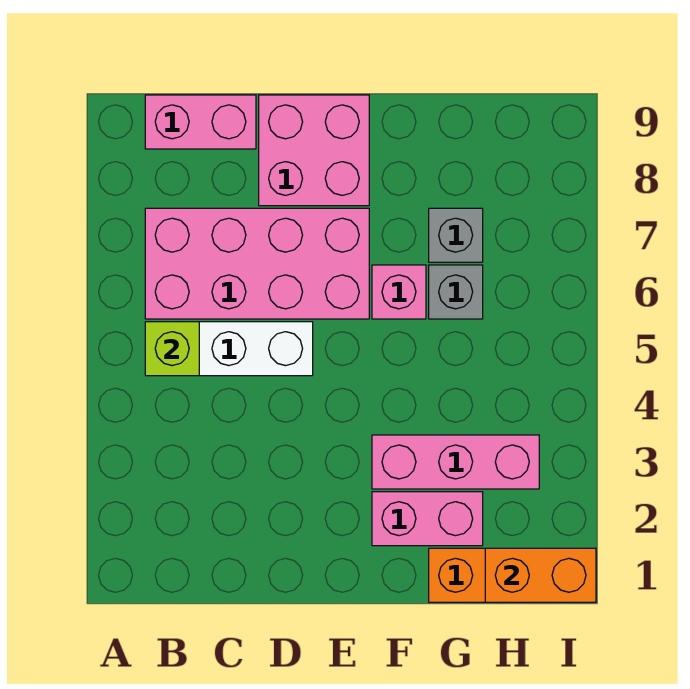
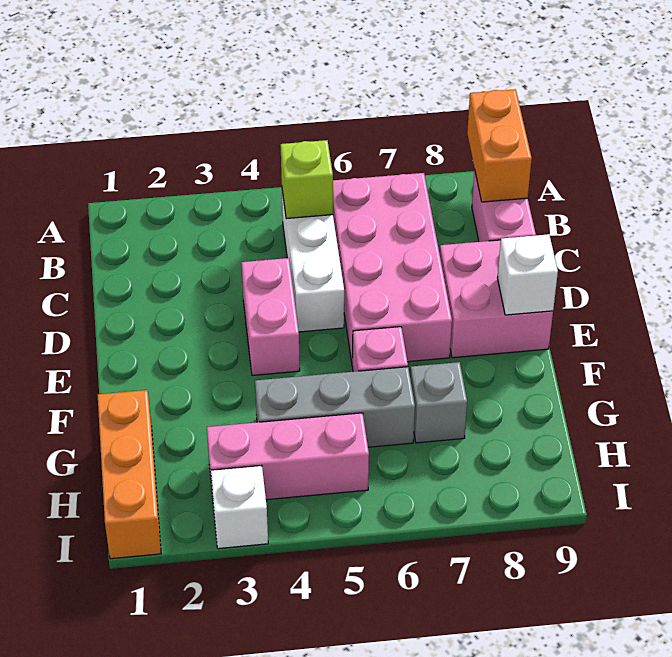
none -> white 1x1 brick [498,234,558,315]
pink 1x2 brick [372,492,483,546] -> pink 1x2 brick moved to [241,258,300,375]
pink 1x3 brick [372,435,539,489] -> pink 1x3 brick turned to [207,413,369,500]
grey 1x1 brick [429,265,483,319] -> grey 1x3 brick [255,367,415,447]
orange 1x2 brick [485,548,596,602] -> orange 1x2 brick moved to [467,89,532,202]
none -> white 1x1 brick [211,465,268,549]

